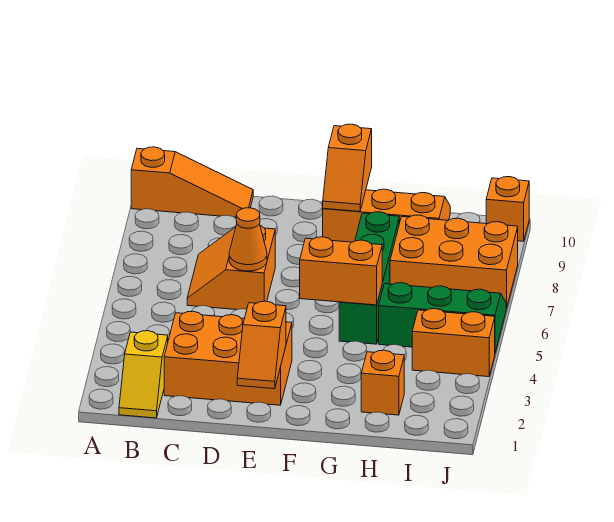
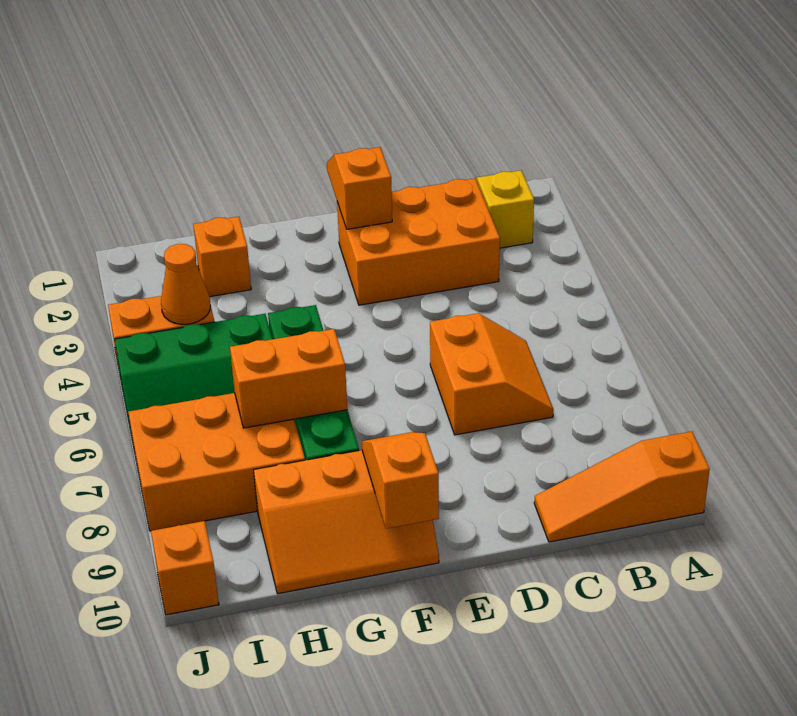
orange 1x1 cone [229,208,267,271] -> orange 1x1 cone moved to [161,244,210,325]
orange 1x2 brick [300,237,382,305] -> orange 1x2 brick moved to [230,329,347,428]

